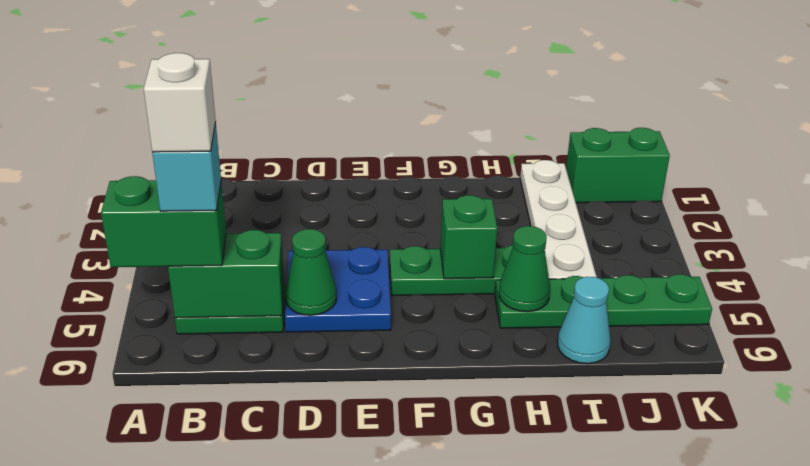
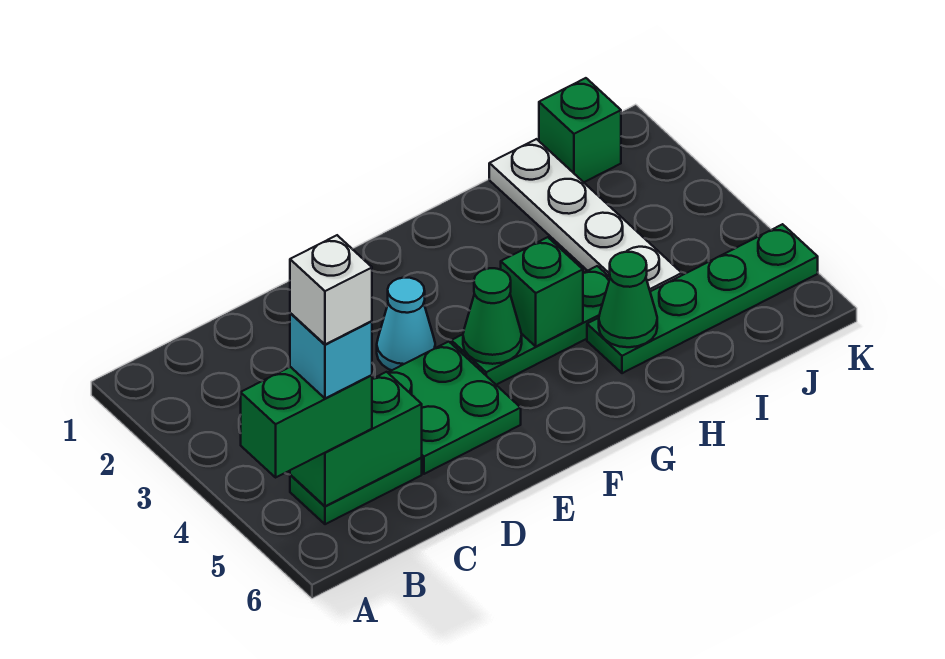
blue 2x2 plate [285,247,391,332] -> green 2x2 plate [388,342,521,474]
green 1x1 cone [285,229,337,315] -> green 1x1 cone moved to [463,268,522,364]
cyan 1x1 cone [558,277,610,364] -> cyan 1x1 cone moved to [377,278,435,370]
green 1x2 brick [566,128,670,203] -> green 1x1 brick [539,78,621,182]

